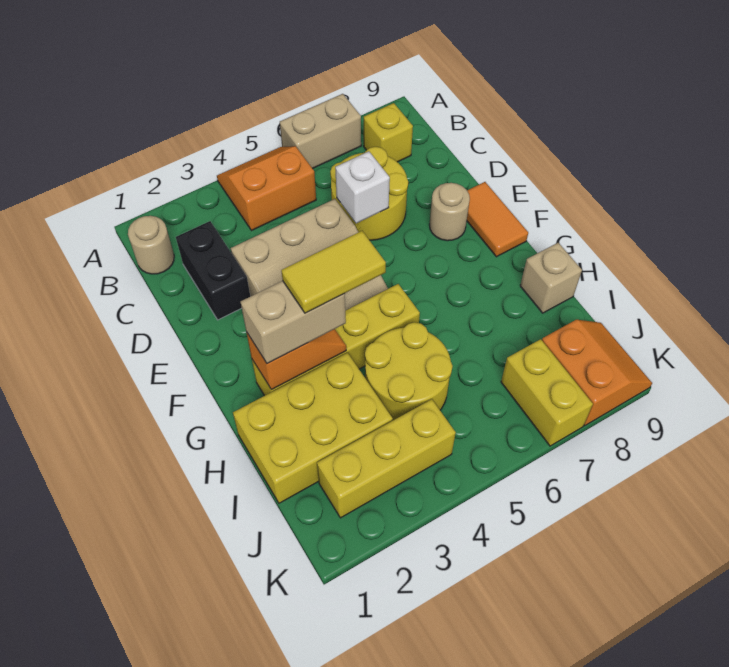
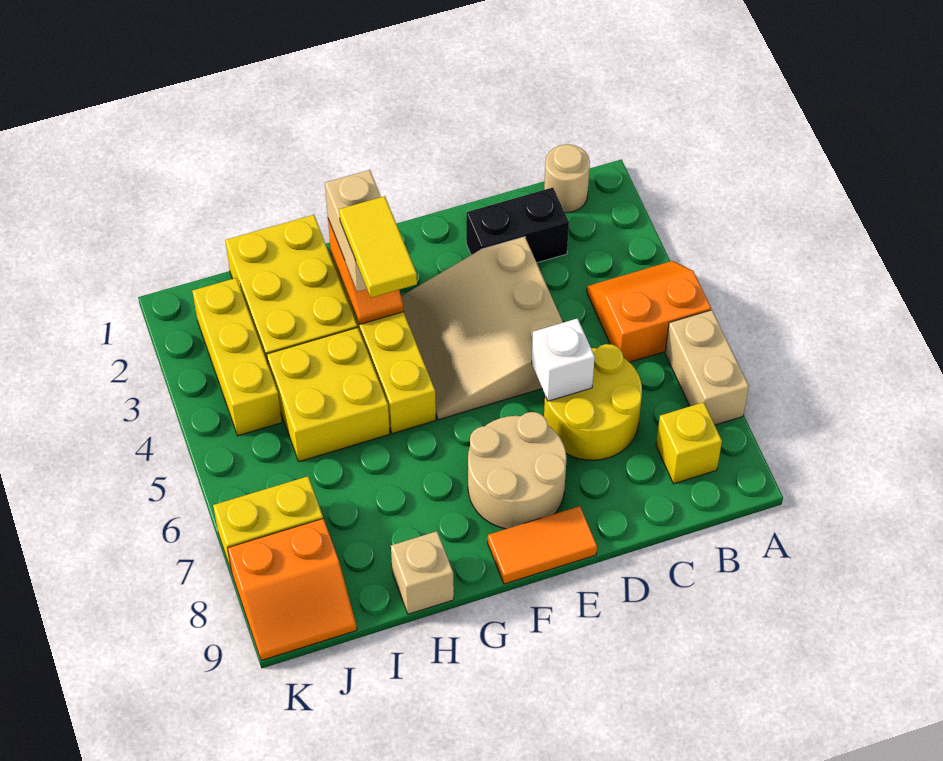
orange 2x2 slope [217,146,316,231] -> orange 2x2 slope turned to [587,261,711,362]
tan 1x1 round brick [429,183,470,241] -> tan 2x2 round brick [468,412,567,529]
yellow 2x2 round brick [365,322,452,420] -> yellow 2x2 brick [267,327,390,462]

